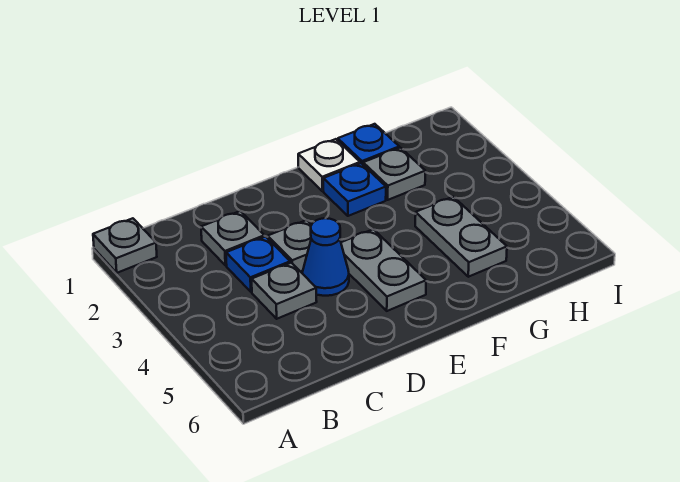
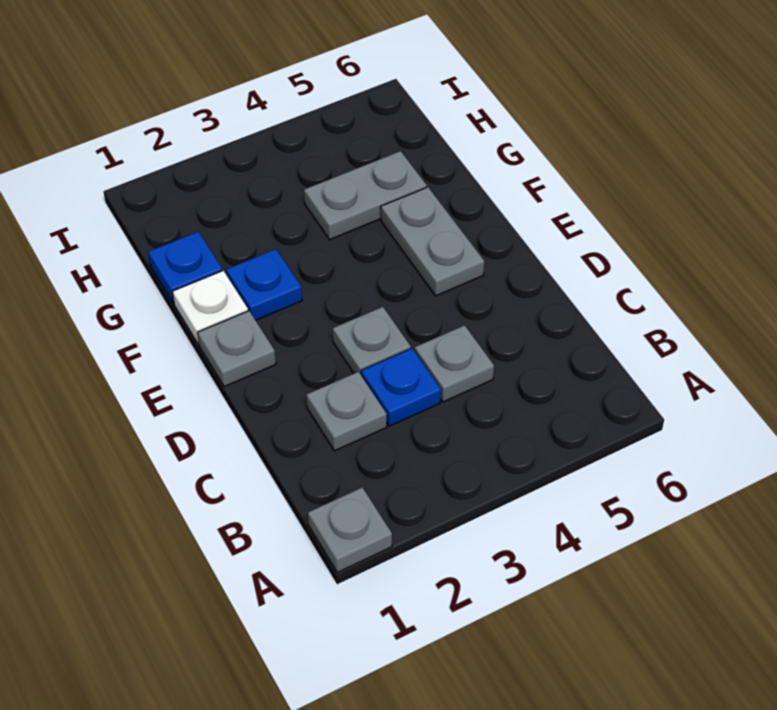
blue 1x1 cone [302,218,349,296] -> none
grey 1x2 plate [341,229,426,311] -> grey 1x2 plate turned to [381,187,484,296]
grey 1x1 plate [363,148,425,200] -> grey 1x1 plate moved to [198,311,276,387]

